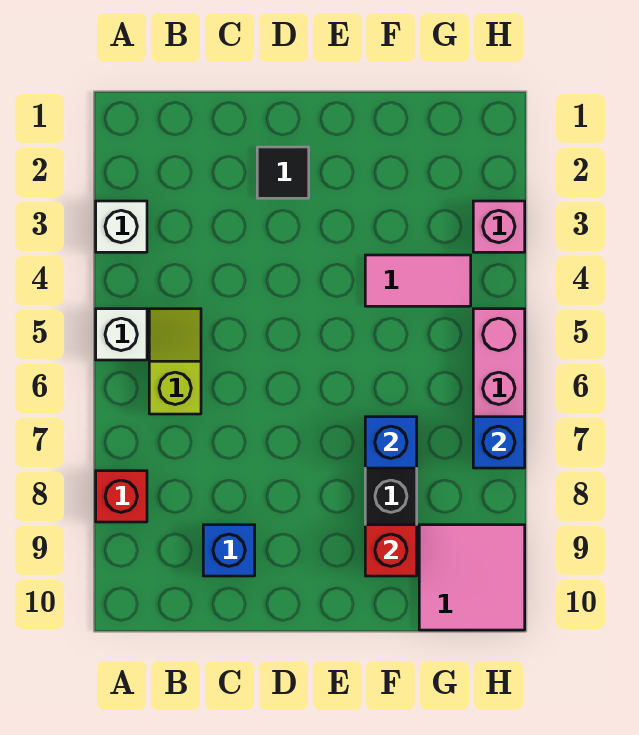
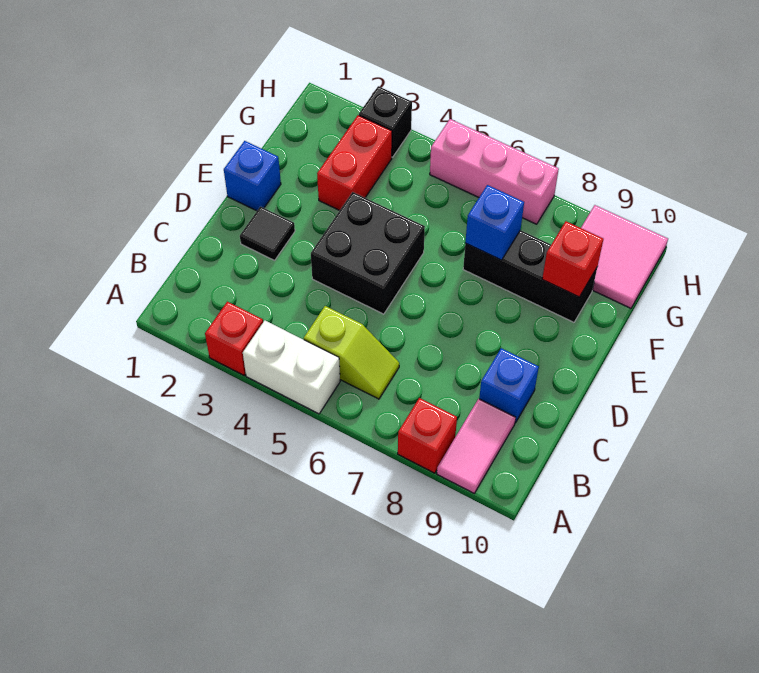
white 1x1 brick [96,201,147,252] -> red 1x1 brick [205,302,263,375]
white 1x1 brick [96,309,147,360] -> white 1x2 brick [243,321,340,414]
lime 1x2 slope [149,309,201,414] -> lime 1x2 slope turned to [304,306,399,399]
none -> black 2x2 brick [311,192,425,314]
none -> red 1x2 brick [317,115,392,210]
pink 1x2 tile [365,255,471,306] -> pink 1x2 tile moved to [437,399,516,493]
pink 1x1 brick [473,201,525,252] -> black 1x1 brick [359,86,412,157]
blue 1x1 brick [473,417,525,468] -> blue 1x1 brick moved to [224,141,281,211]

